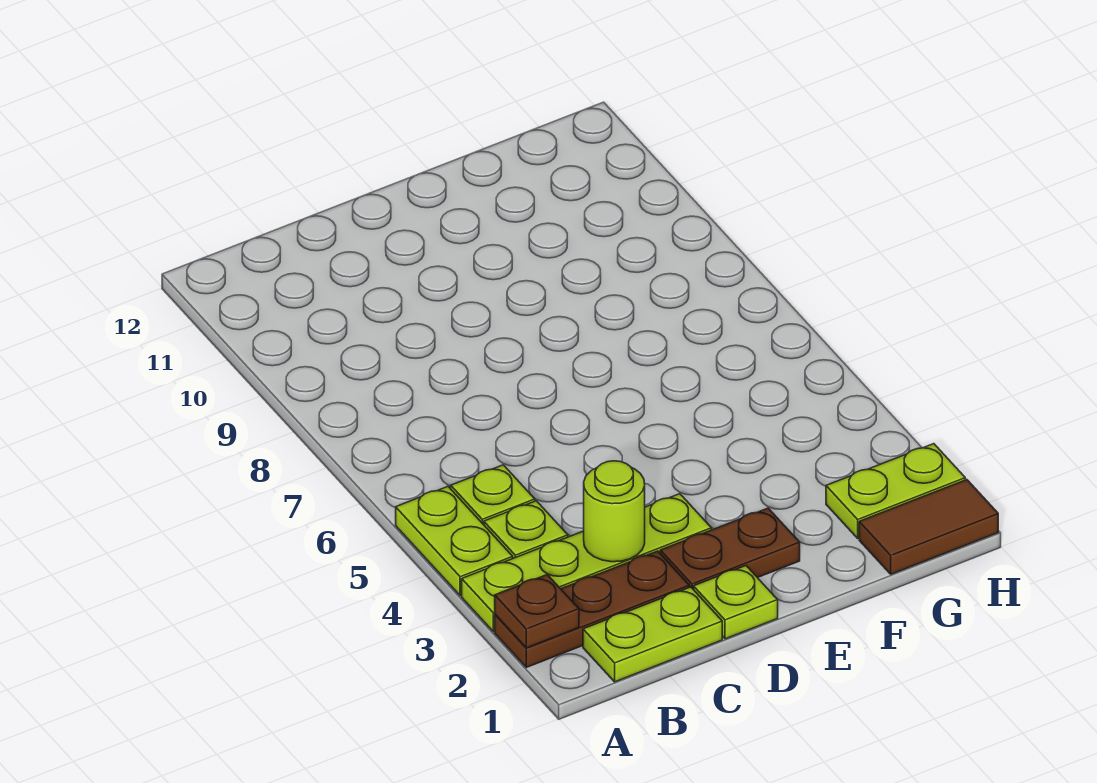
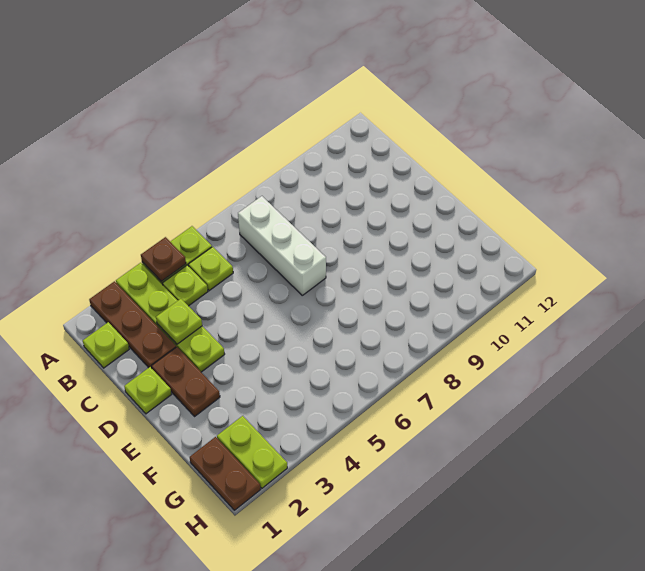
brown 1x1 plate [495,575,579,648] -> brown 1x1 plate moved to [141,237,186,282]
lime 1x2 plate [583,587,722,682] -> lime 1x1 plate [83,322,129,368]
none -> white 1x3 brick [238,196,326,295]
lime 1x1 round brick [584,461,645,562] -> lime 1x1 plate [156,299,202,344]
brown 1x2 tile [859,480,998,574] -> brown 1x2 plate [190,437,261,510]

